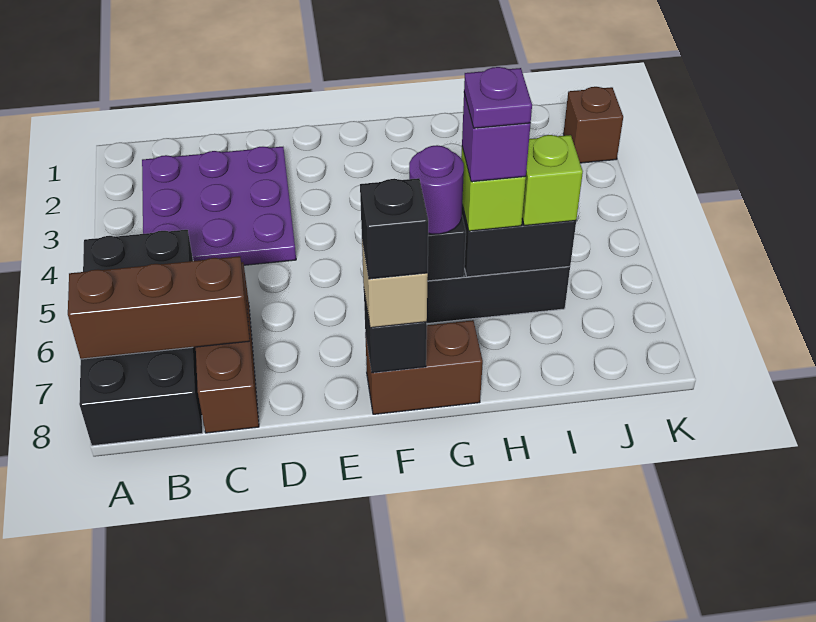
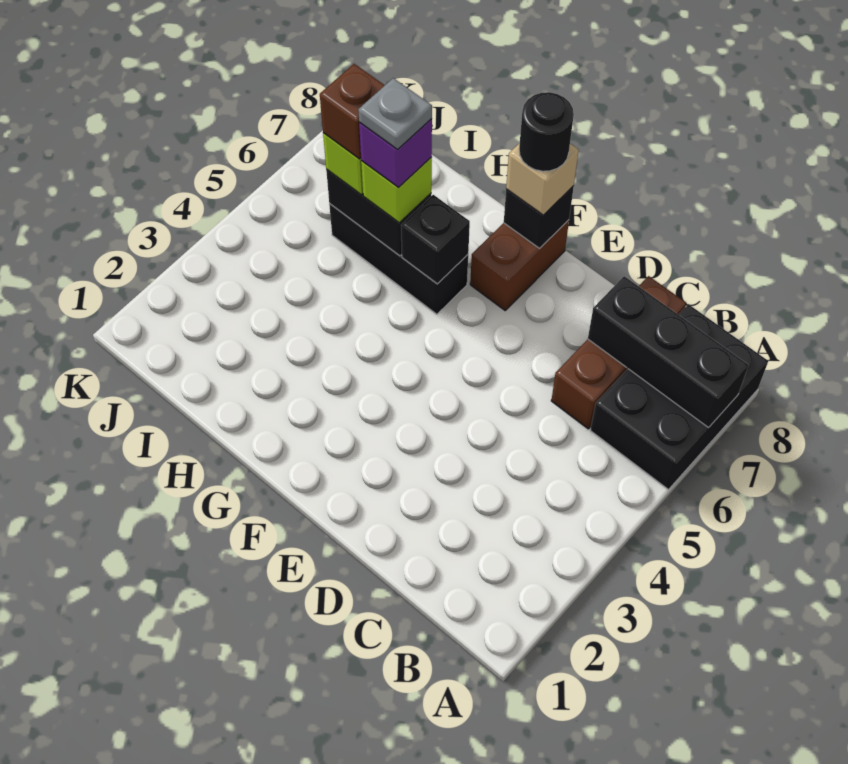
black 2x4 brick [79,230,203,446] -> black 2x3 brick [590,304,768,490]
brown 1x3 brick [68,256,250,359] -> black 1x3 brick [588,276,749,427]
purple 3x3 plate [142,147,296,265] -> none
brown 1x2 brick [365,320,483,414] -> brown 1x2 brick turned to [470,220,569,310]
black 1x1 brick [360,178,428,279] -> black 1x1 round brick [519,92,574,171]
purple 1x1 round brick [409,145,464,234] -> none
purple 1x1 plate [464,67,532,128] -> grey 1x1 plate [358,78,432,149]
brown 1x1 brick [563,87,623,163] -> brown 1x1 brick moved to [320,64,385,159]

